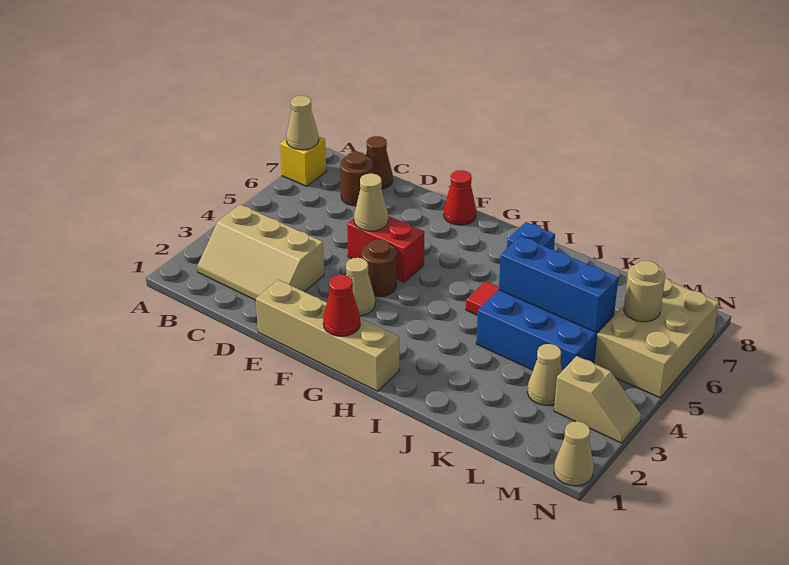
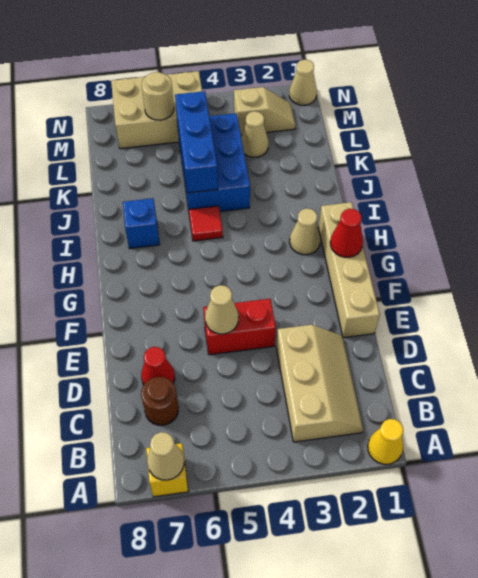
none -> yellow 1x1 cone [368,419,403,464]
brown 1x1 cone [366,136,393,189] -> none
red 1x2 brick [347,216,424,282] -> red 1x2 brick turned to [203,299,276,355]
tan 1x1 cone [346,258,375,316] -> tan 1x1 cone moved to [290,209,320,255]
brown 1x1 round brick [362,239,397,297] -> none
red 1x1 cone [444,170,476,225] -> red 1x1 cone moved to [141,347,175,385]
tan 1x2 slope [554,356,641,443] -> tan 1x2 slope turned to [234,87,295,135]

